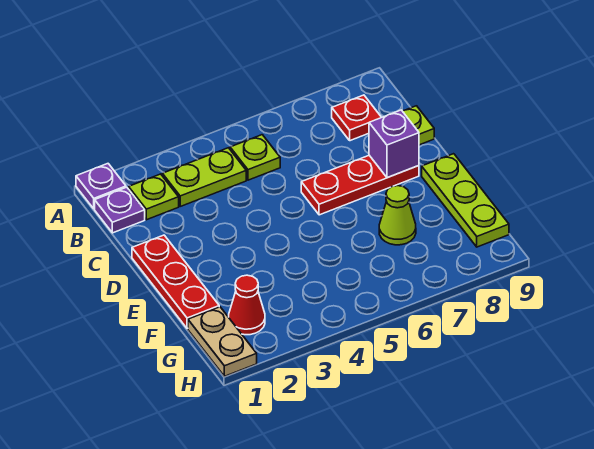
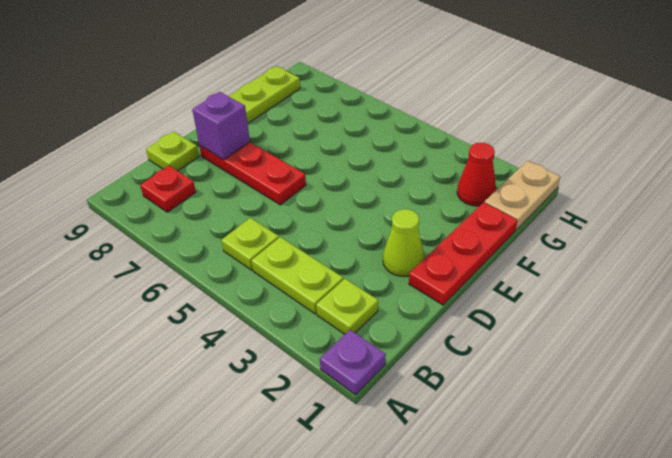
purple 1x1 plate [95,187,145,233] -> none
lime 1x1 cone [379,186,416,245] -> lime 1x1 cone moved to [383,209,424,277]

